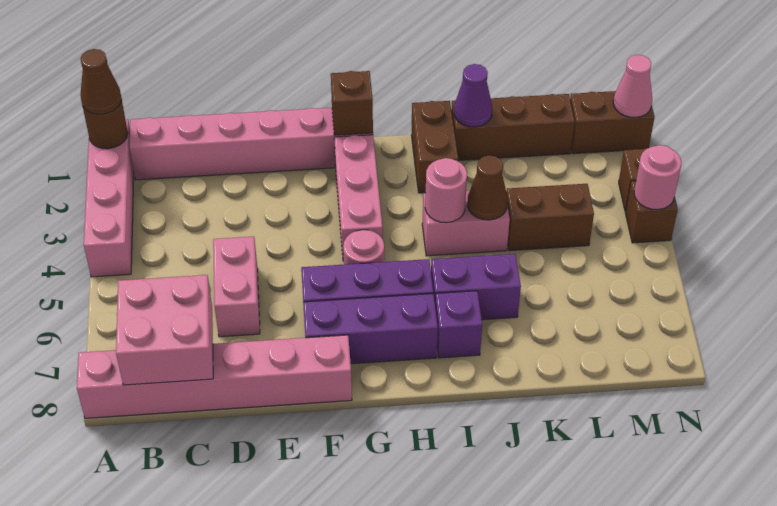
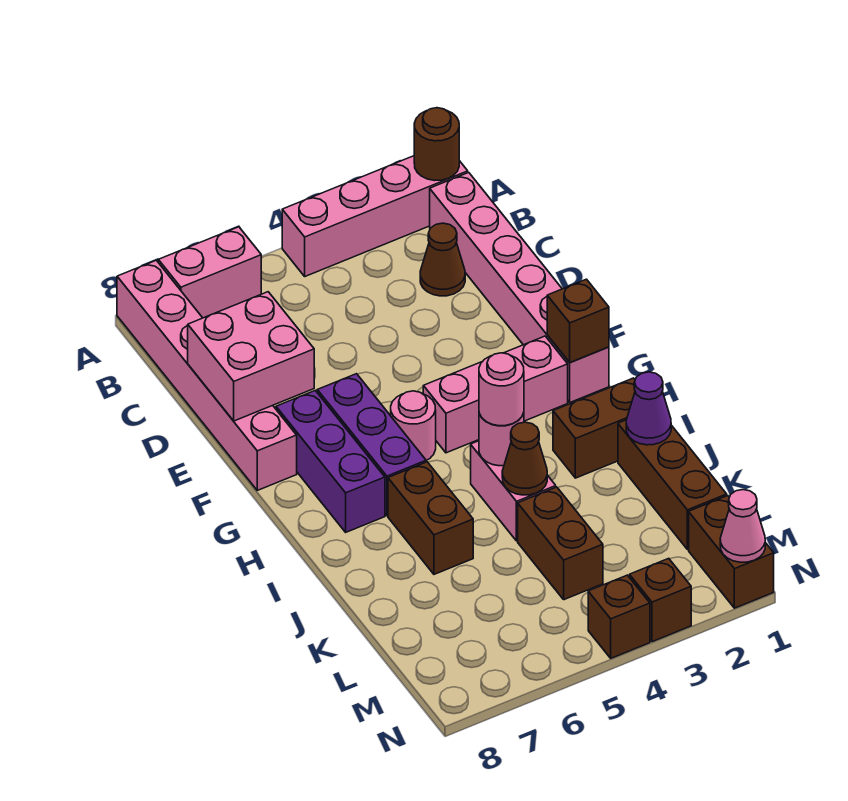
brown 1x1 cone [80,49,122,114] -> brown 1x1 cone moved to [420,223,465,296]
pink 2x2 brick [116,275,213,385] -> pink 2x2 brick moved to [188,292,314,421]
pink 1x2 brick [213,237,260,337] -> pink 1x2 brick moved to [158,227,261,318]
purple 1x2 brick [431,254,521,320] -> brown 1x2 brick [388,462,473,574]
purple 1x1 brick [435,291,482,358] -> none
pink 1x1 round brick [634,145,681,210] -> pink 1x1 round brick moved to [479,353,524,426]

